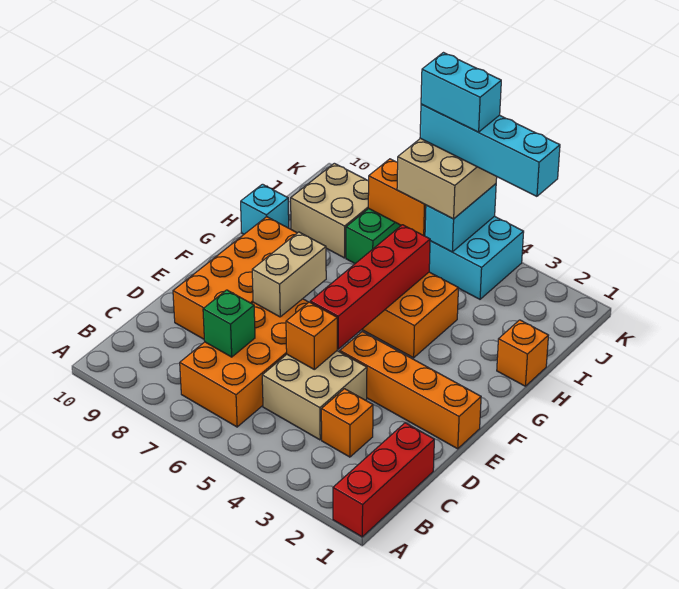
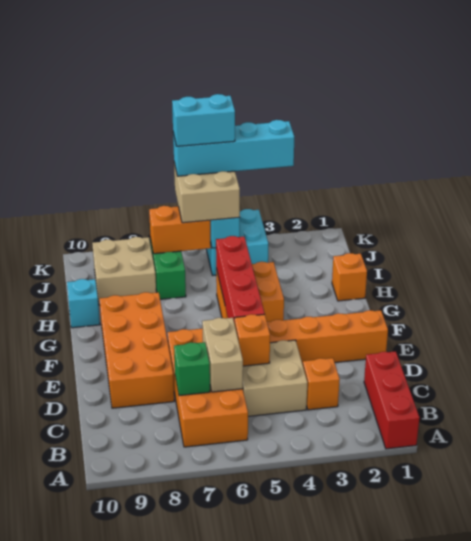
tan 1x2 brick [252,232,326,317] -> tan 1x2 brick moved to [202,318,243,392]

